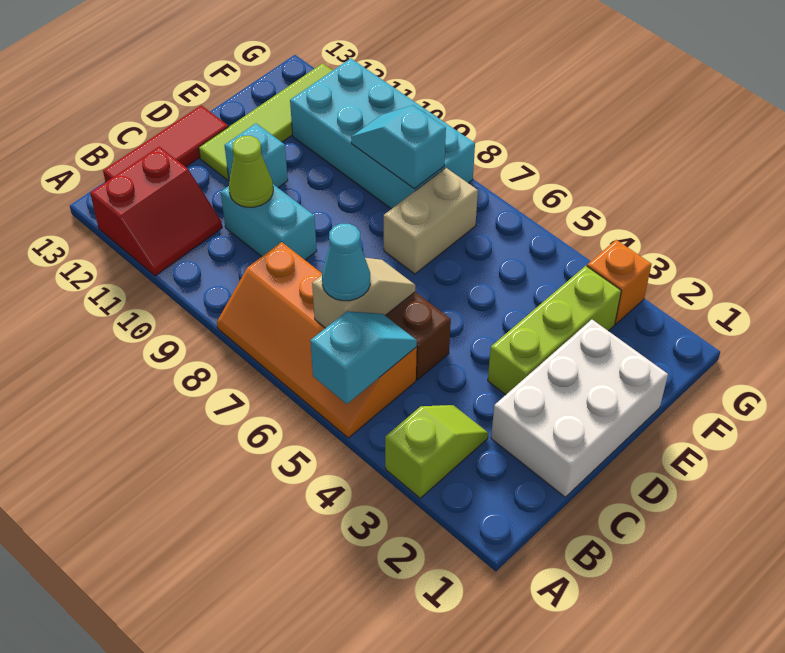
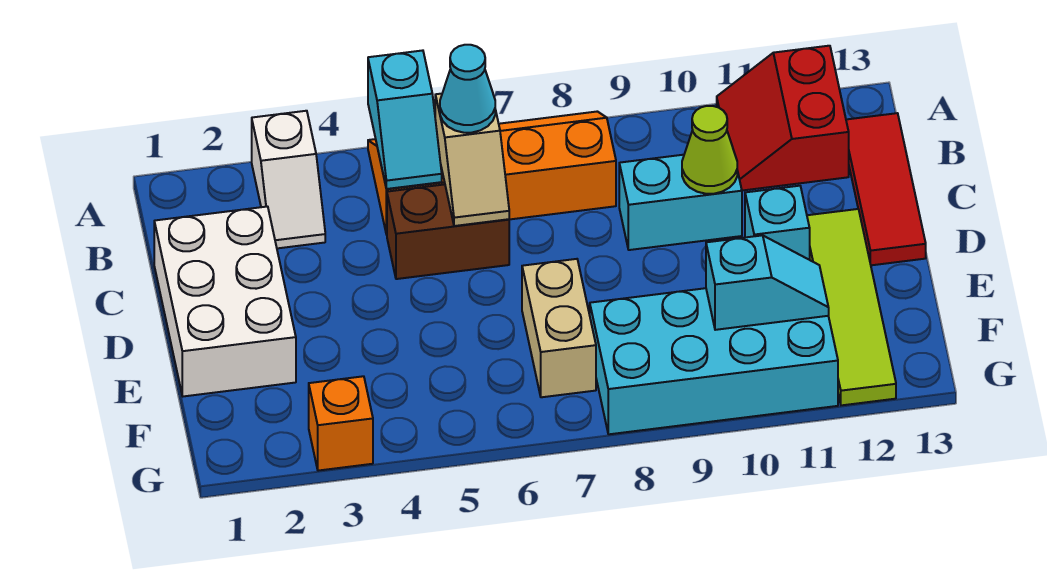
lime 1x2 slope [385,405,488,498] -> white 1x2 slope [252,111,325,248]
lime 1x3 brick [488,266,621,395] -> none
cyan 1x2 slope [351,105,446,189] -> cyan 1x2 slope moved to [706,235,829,330]

